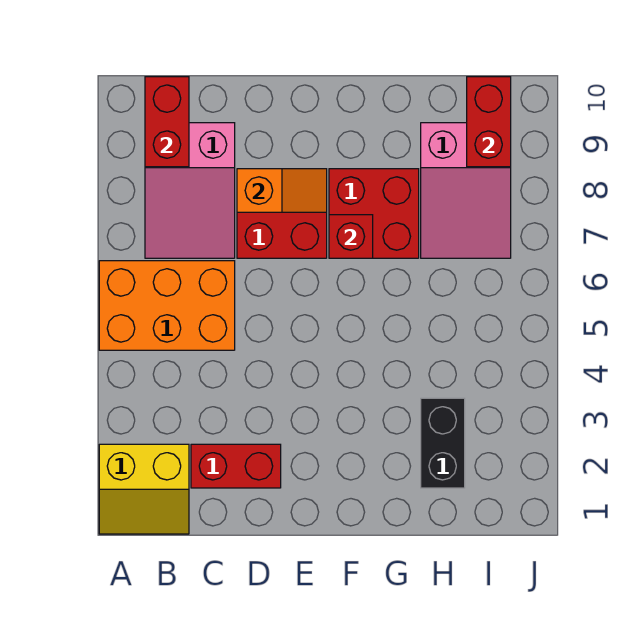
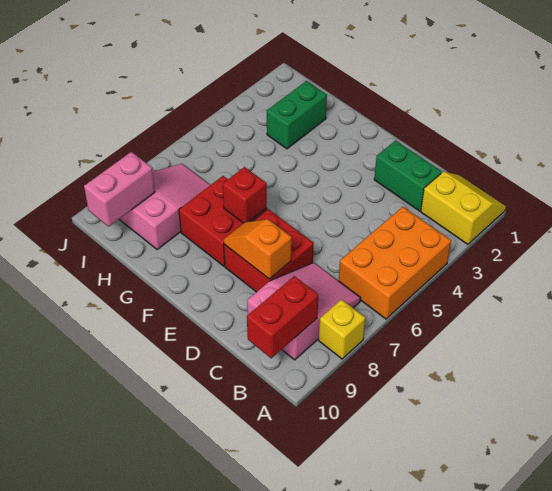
orange 2x3 brick [99,261,235,350] -> orange 2x3 brick turned to [339,207,451,319]
none -> yellow 1x1 brick [319,299,365,359]
red 1x2 brick [191,444,281,488] -> green 1x2 brick [374,141,442,211]
black 1x2 brick [421,398,465,488] -> green 1x2 brick [267,81,327,149]
red 1x2 brick [467,77,511,167] -> pink 1x2 brick [84,152,155,226]

